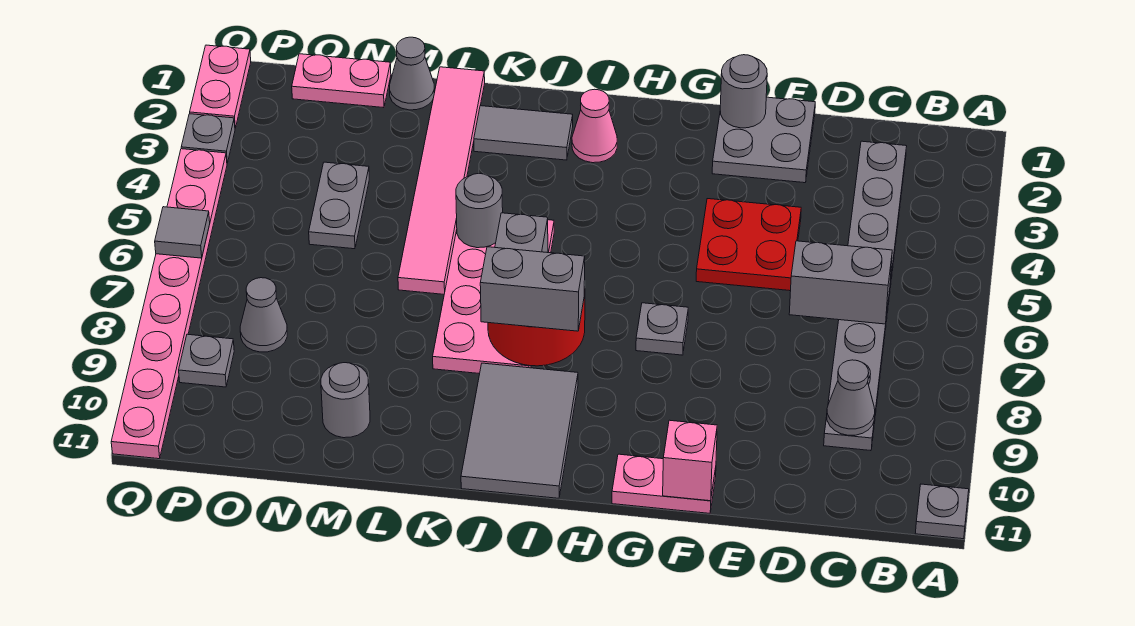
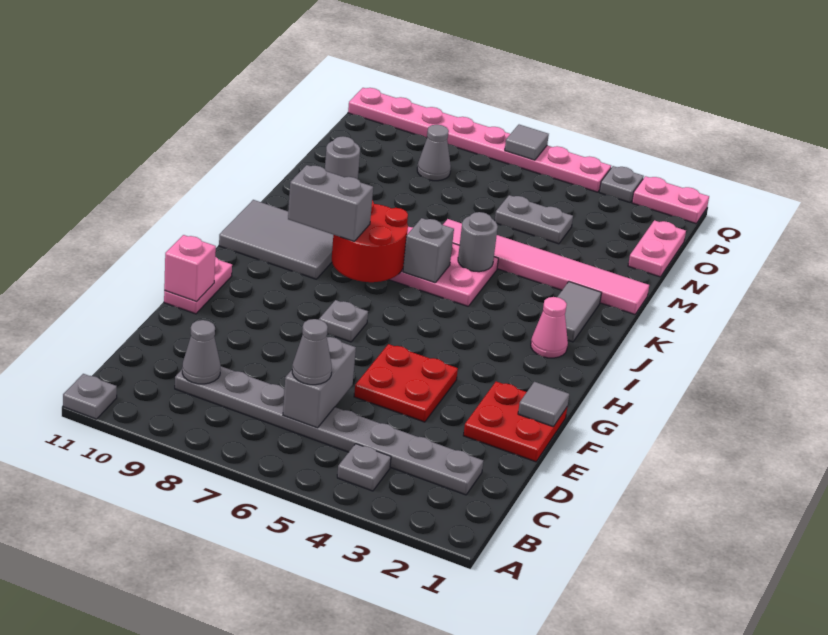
grey 2x2 plate [712,97,815,183] -> red 2x2 plate [463,382,567,462]
grey 1x1 round brick [720,55,767,128] -> grey 1x1 tile [518,382,569,427]
grey 1x2 brick [480,247,585,331] -> grey 1x2 brick turned to [288,165,373,241]
grey 1x1 cone [390,37,434,110] -> grey 1x1 cone moved to [292,319,332,385]
grey 1x1 plate [179,334,234,387] -> grey 1x1 plate moved to [337,444,391,491]

